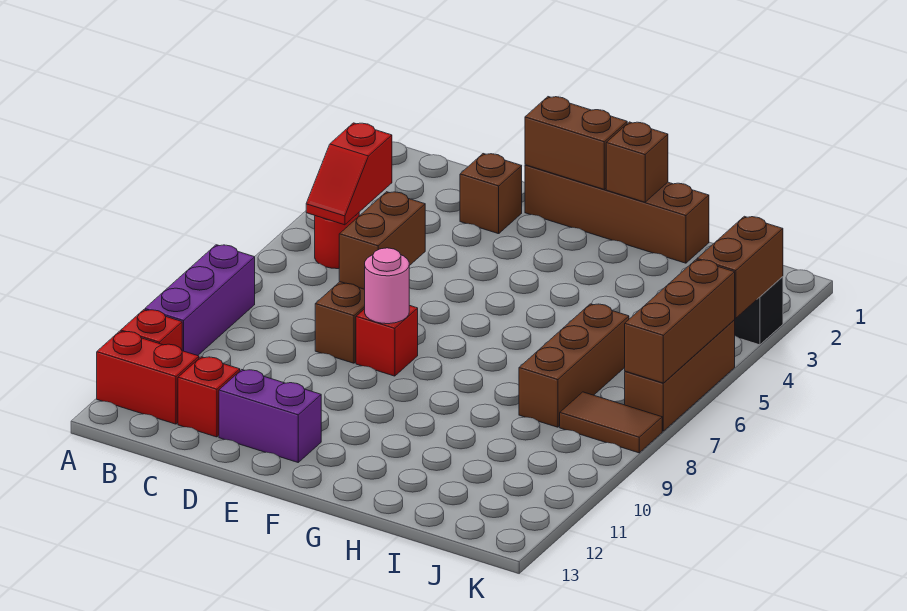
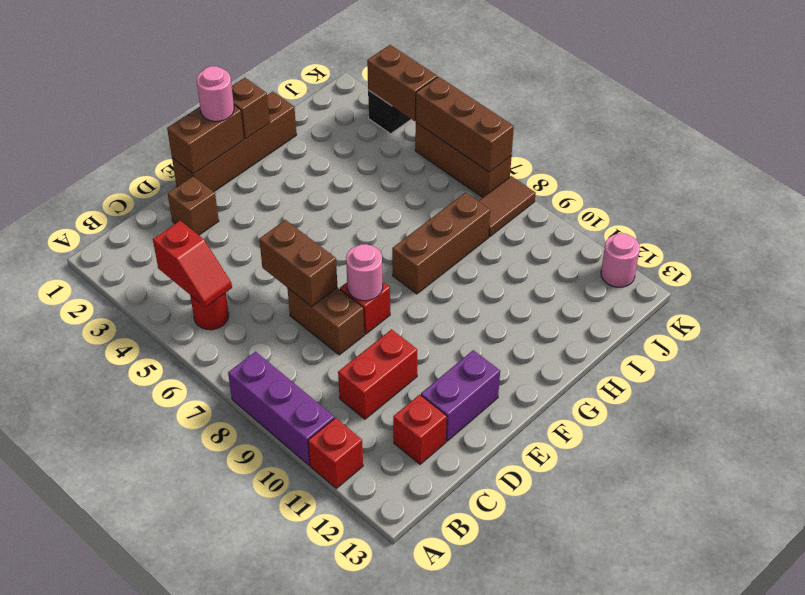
red 1x2 brick [97,331,199,424] -> red 1x2 brick moved to [338,329,417,419]
none -> pink 1x1 round brick [197,66,234,121]
brown 1x3 brick [519,304,629,427] -> brown 1x3 brick turned to [392,192,490,294]
none -> pink 1x1 round brick [601,233,640,287]

